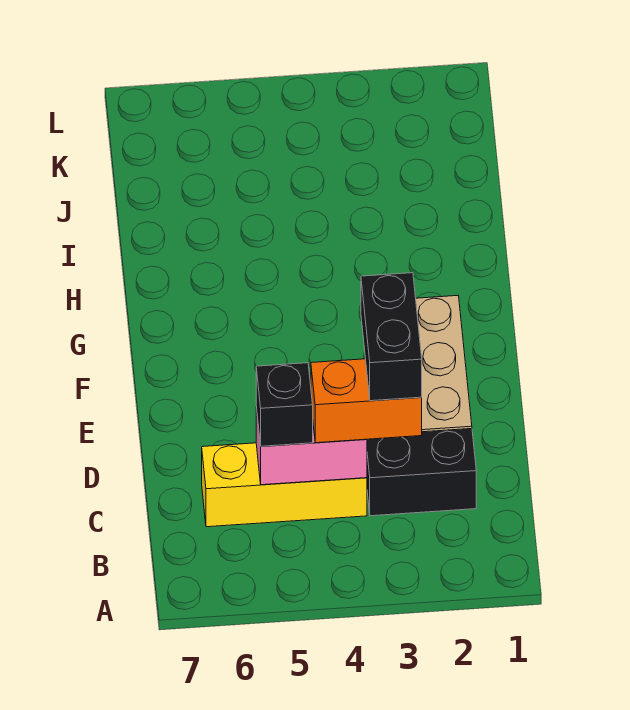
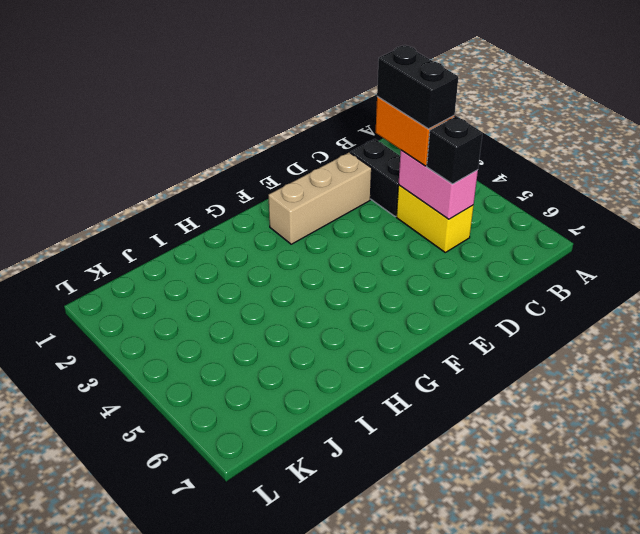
black 1x2 brick [361,273,422,401] -> black 1x2 brick turned to [377,45,458,129]
yellow 1x3 brick [202,443,367,527] -> yellow 1x2 brick [396,185,474,252]

